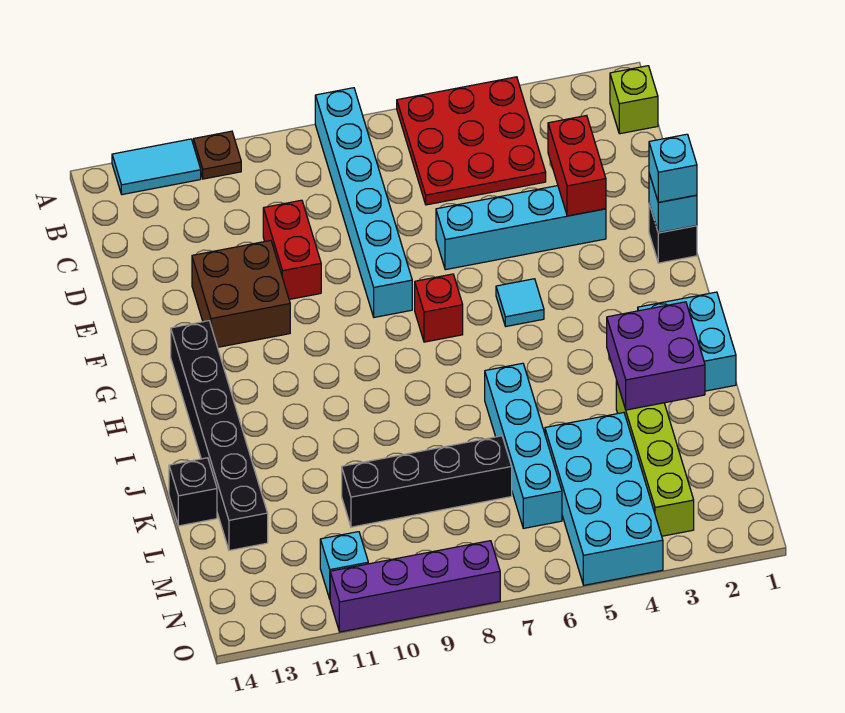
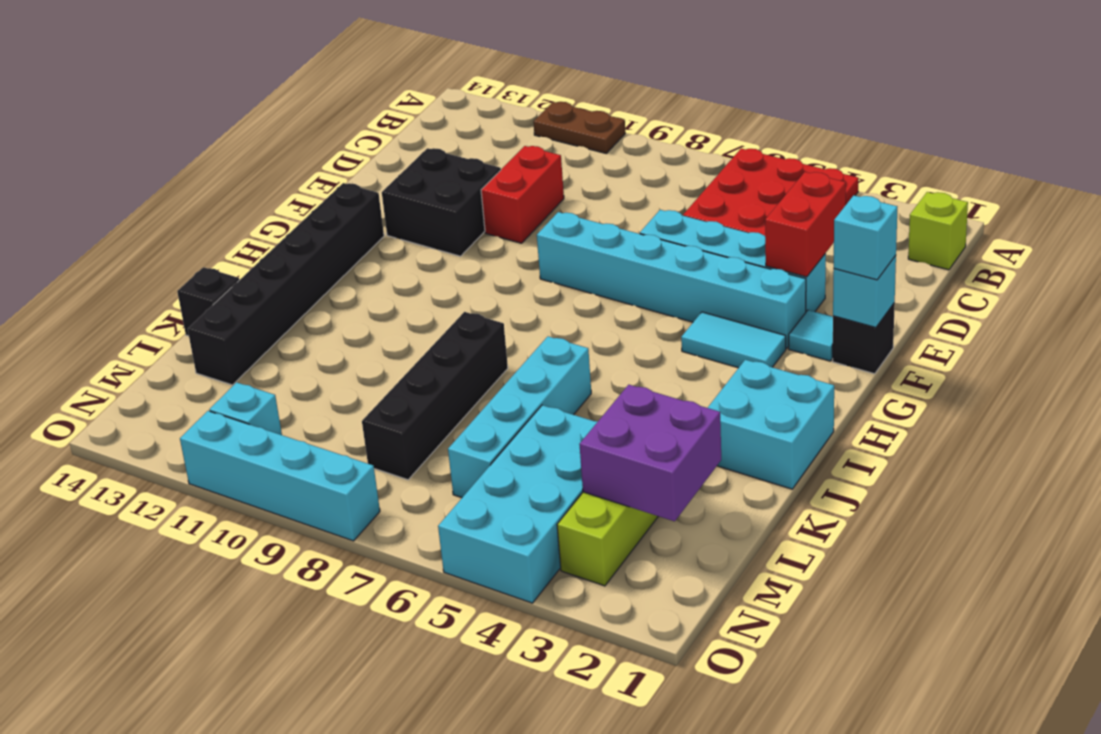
cyan 1x6 brick [315,88,412,317] -> cyan 1x6 brick turned to [537,212,806,349]
brown 1x1 plate [193,131,241,179] -> brown 1x2 plate [534,102,625,153]
cyan 1x2 tile [112,139,201,195] -> cyan 1x2 tile moved to [681,312,786,368]
brown 2x2 brick [192,240,290,347] -> black 2x2 brick [382,148,501,256]
cyan 1x1 tile [496,279,544,326] -> cyan 1x1 tile moved to [789,310,833,361]
red 1x1 brick [415,274,463,342] -> none
purple 2x2 brick [607,302,705,410] -> purple 2x2 brick moved to [579,385,721,521]
black 1x4 brick [342,436,512,527] -> black 1x4 brick turned to [362,312,508,480]
purple 1x4 brick [330,541,500,632] -> cyan 1x4 brick [180,411,380,541]

